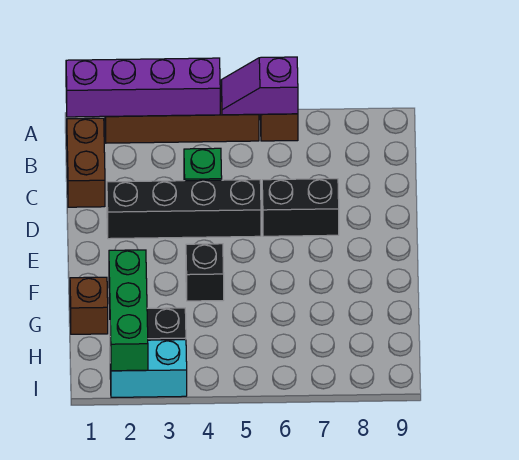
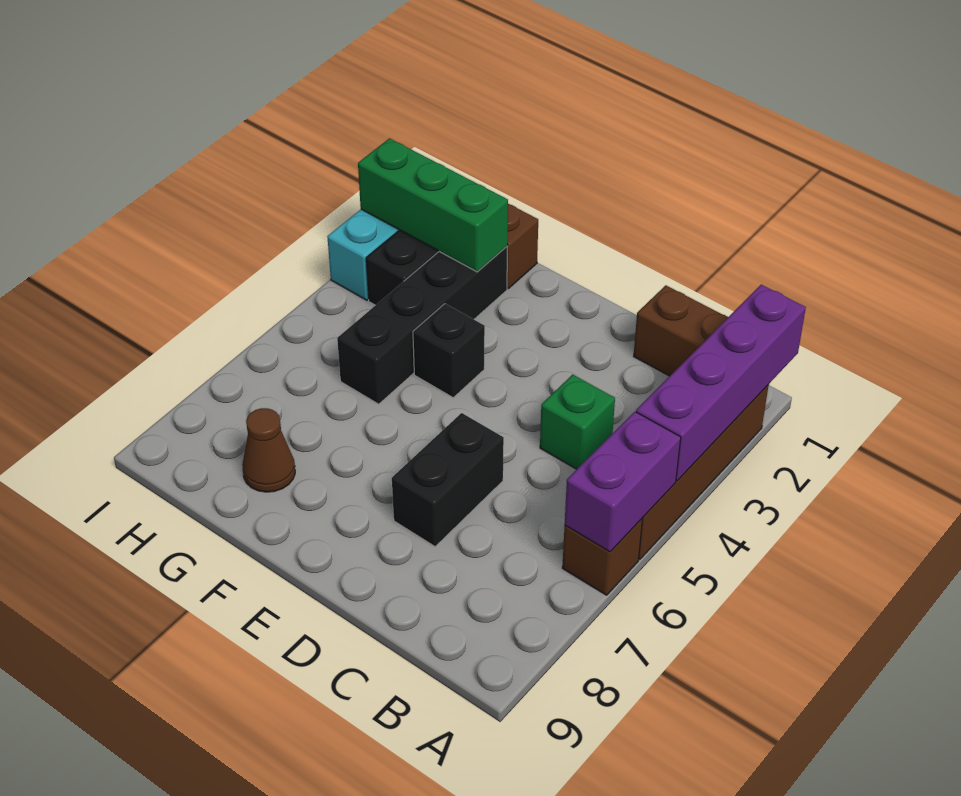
purple 1x2 slope [221,57,298,115] -> purple 1x2 brick [565,412,681,552]
black 1x4 brick [107,180,261,239] -> black 1x4 brick moved to [337,246,508,404]
none -> brown 1x1 cone [242,408,295,492]

